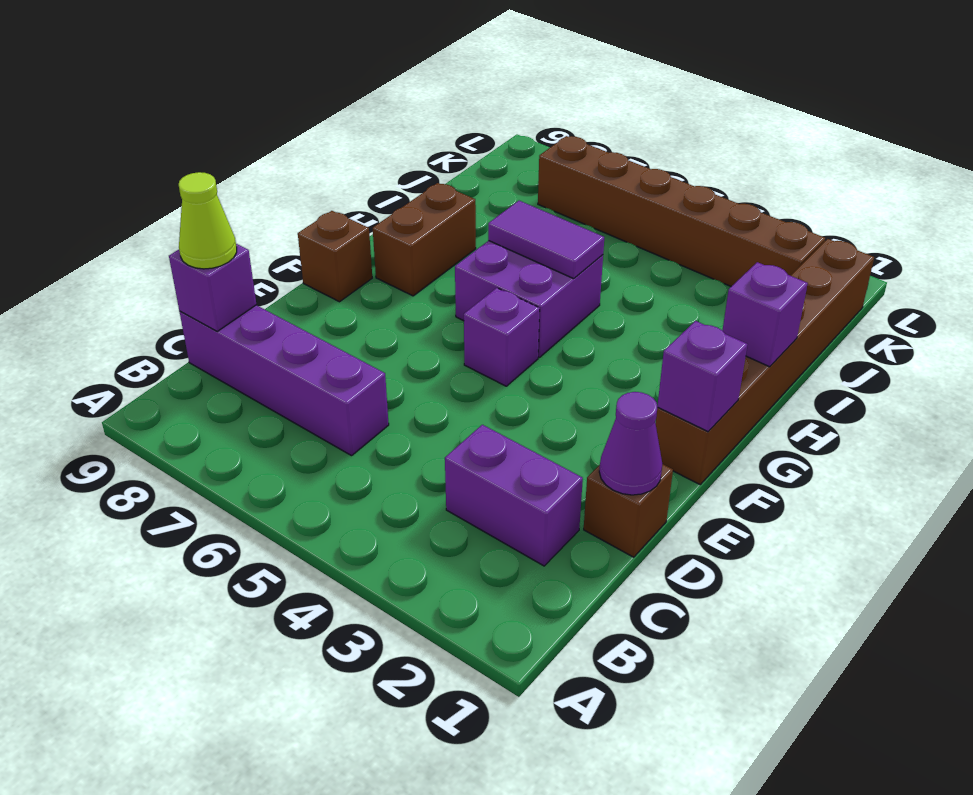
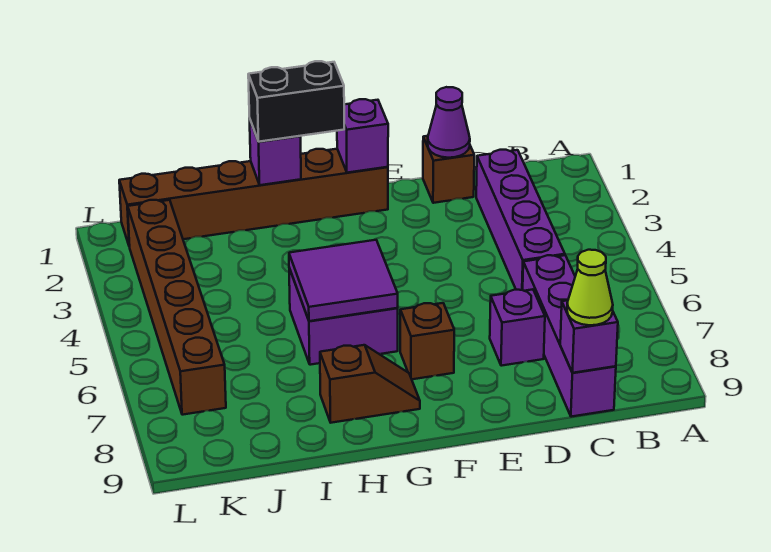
purple 1x2 brick [445,425,583,566] -> purple 1x4 brick [476,150,565,290]
purple 1x1 brick [464,288,540,386] -> purple 1x1 brick moved to [490,289,545,366]
brown 1x1 brick [298,211,372,302] -> brown 1x1 brick moved to [400,303,454,379]
none -> black 1x2 brick [248,61,344,142]
brown 1x2 brick [373,183,476,296] -> brown 1x2 slope [320,345,420,423]
purple 1x2 tile [488,201,604,279] -> purple 2x2 tile [289,240,398,321]

